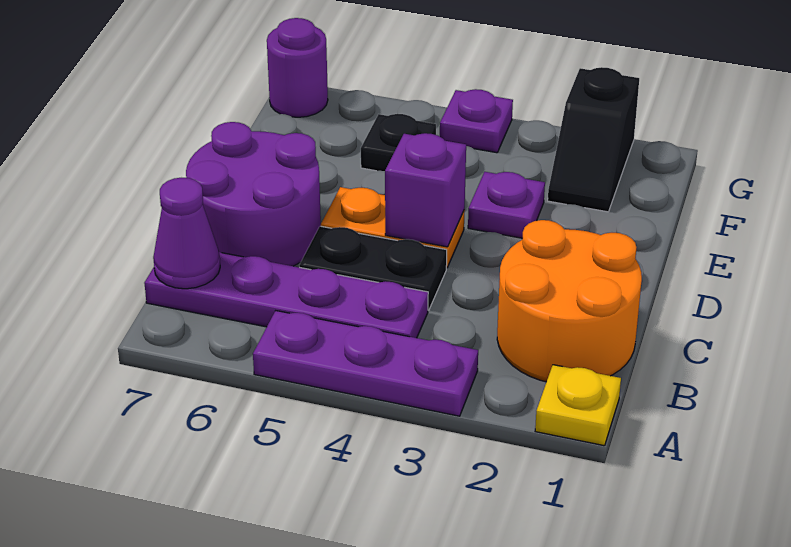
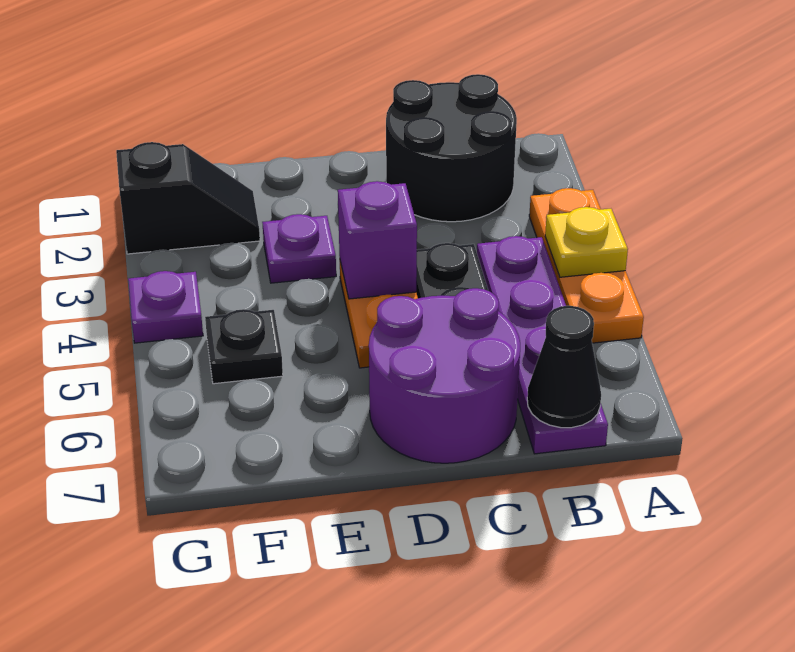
yellow 1x1 plate [535,365,621,446] -> yellow 1x1 plate moved to [545,207,628,277]
purple 1x3 plate [253,311,478,416] -> orange 1x3 plate [529,188,644,343]
orange 2x2 round brick [497,220,642,382] -> black 2x2 round brick [386,74,517,222]
purple 1x1 cone [153,178,220,289] -> black 1x1 cone [527,306,601,428]
purple 1x1 round brick [267,18,328,117] -> none

